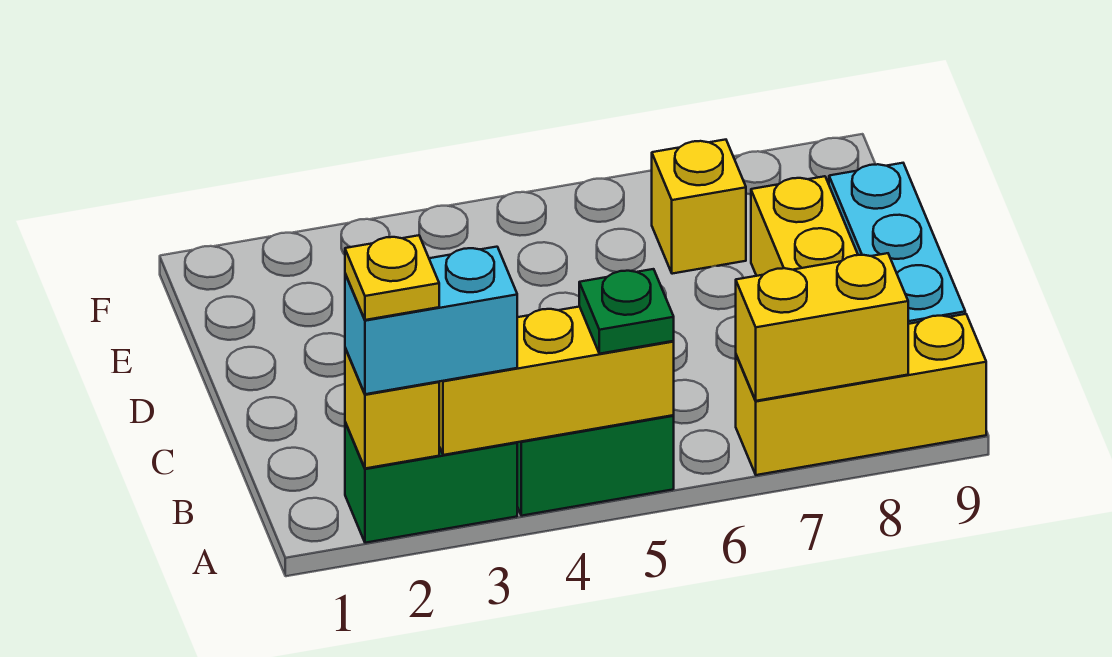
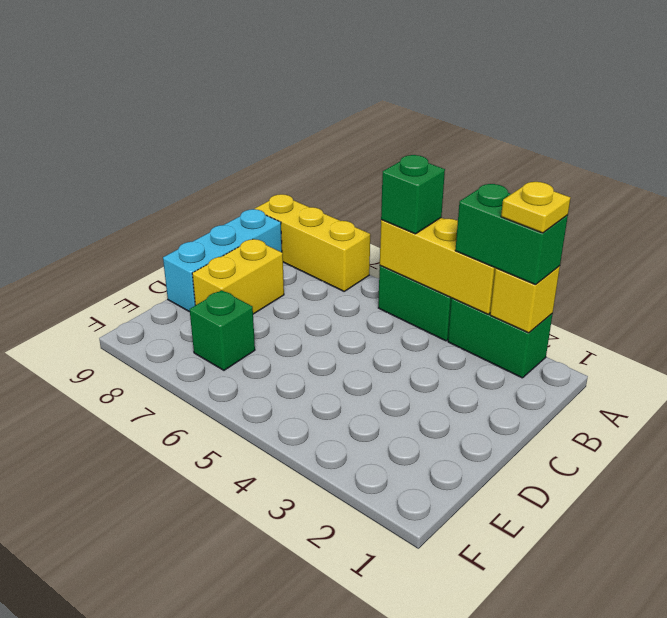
cyan 1x2 brick [345,247,517,394] -> green 1x2 brick [455,184,568,285]
green 1x1 plate [579,269,674,354] -> green 1x1 brick [381,155,445,234]
yellow 1x2 brick [736,253,908,401] -> none
yellow 1x1 brick [652,140,746,274] -> green 1x1 brick [190,290,255,370]

